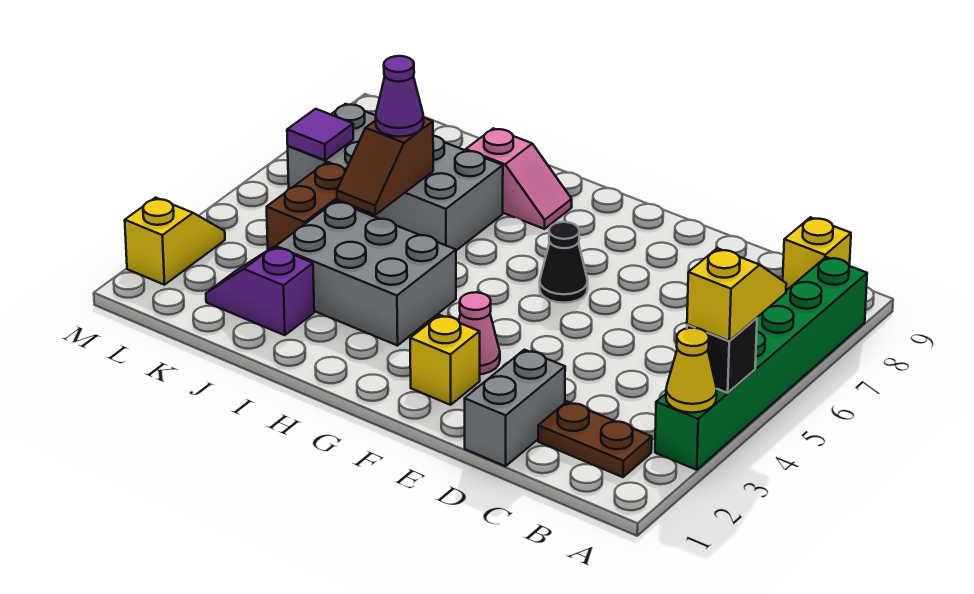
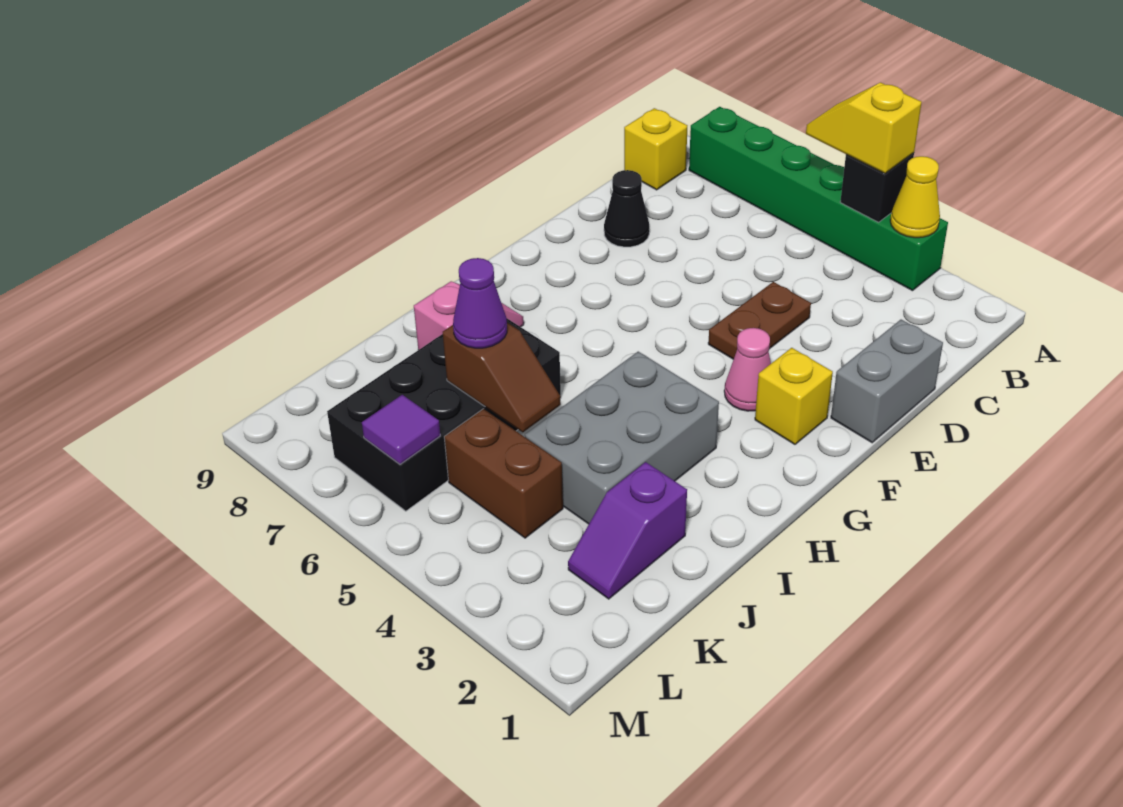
brown 1x2 plate [538,402,652,477] -> brown 1x2 plate moved to [708,282,811,359]
grey 1x2 brick [465,350,565,466] -> grey 1x2 brick turned to [831,320,943,443]
black 1x1 cone [540,222,588,303] -> black 1x1 cone moved to [604,170,649,247]
grey 2x4 brick [288,104,503,250] -> black 2x4 brick [327,319,561,511]
yellow 1x2 slope [125,198,225,285] -> none

